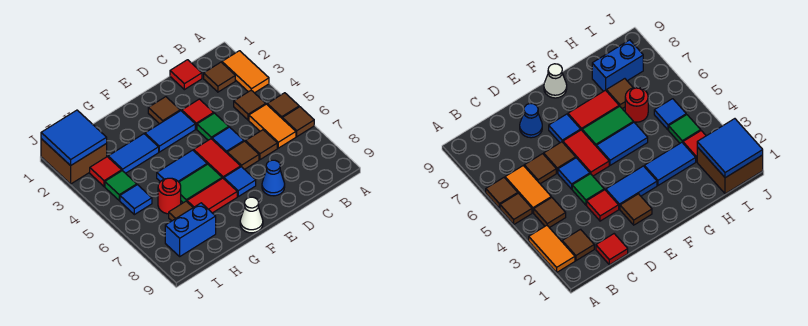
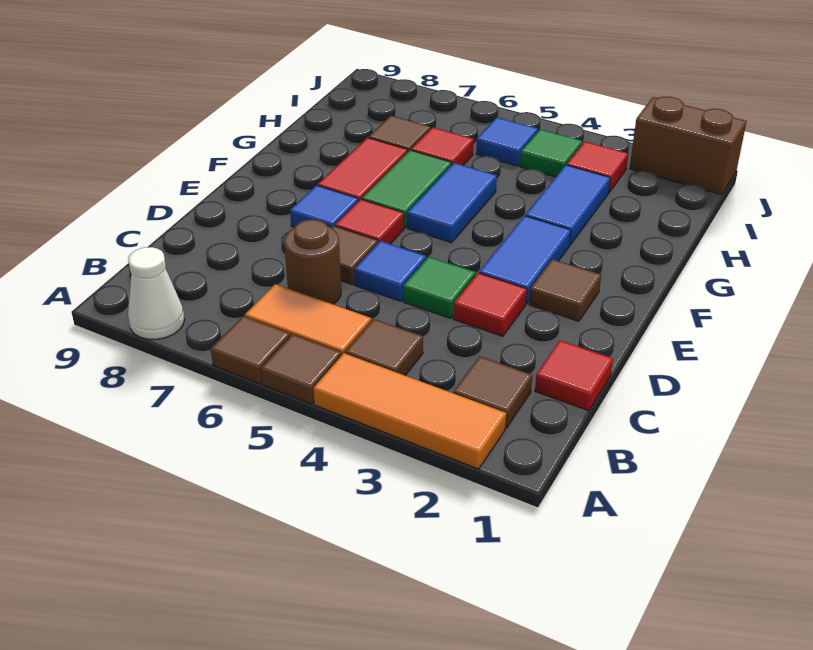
orange 1x2 tile [222,51,269,93] -> orange 1x3 tile [313,353,506,469]
brown 1x1 tile [246,130,277,160] -> brown 1x1 round brick [284,220,341,304]
blue 1x1 cone [262,160,285,196] -> none
red 1x2 tile [194,139,241,179] -> red 1x1 tile [335,199,404,244]
white 1x1 cone [240,197,263,233] -> white 1x1 cone moved to [128,247,185,339]
red 1x1 round brick [158,178,181,214] -> red 1x1 tile [411,127,474,165]
blue 1x2 brick [165,203,216,256] -> none
brown 2x2 brick [41,139,107,184] -> brown 1x2 brick [629,97,747,195]
blue 2x2 tile [41,110,107,166] -> none

